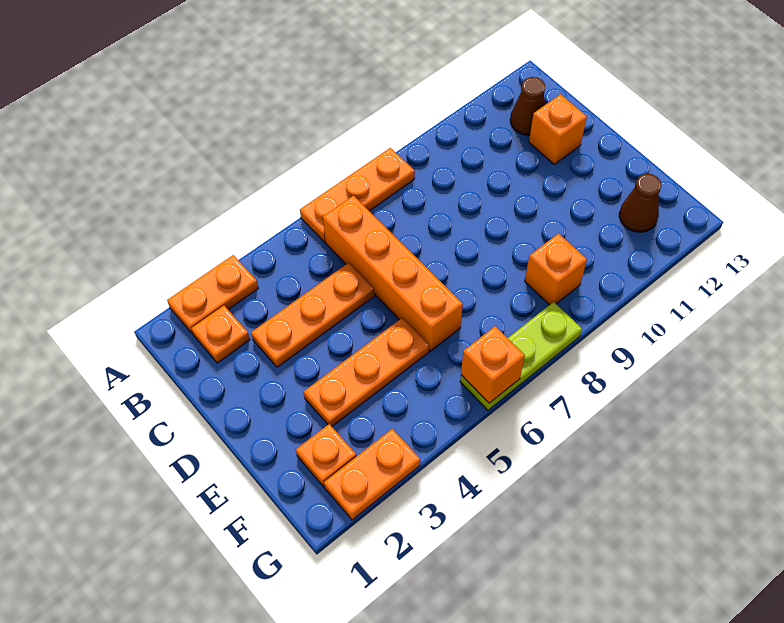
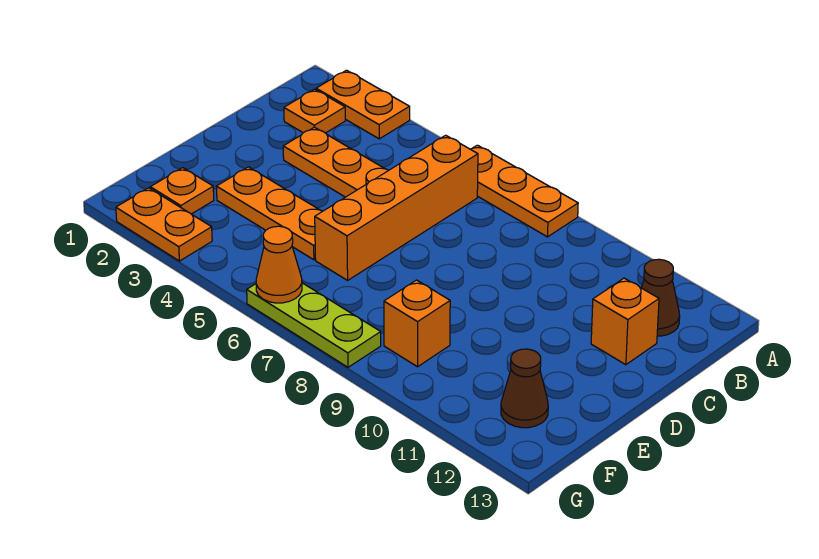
orange 1x1 brick [461,326,525,403] -> orange 1x1 cone [256,226,302,303]

